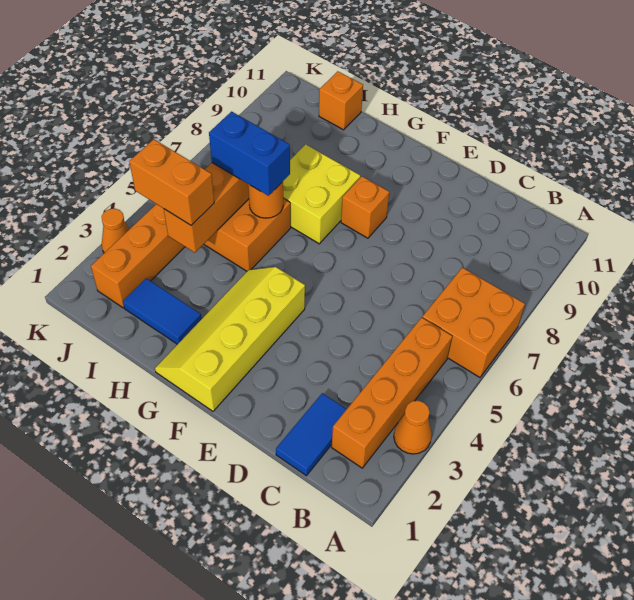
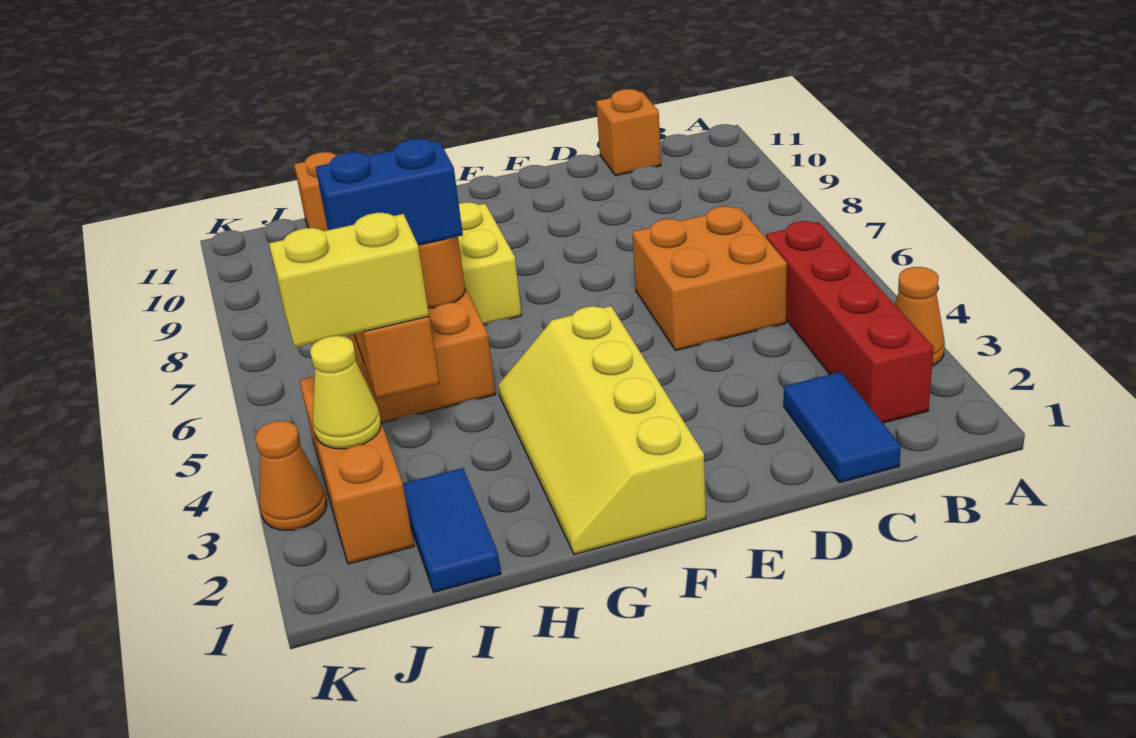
orange 2x2 brick [422,268,525,377] -> orange 2x2 brick moved to [632,206,787,350]
orange 1x4 brick [332,318,452,468] -> red 1x4 brick [766,221,934,423]
orange 1x1 brick [341,176,389,238] -> orange 1x1 brick moved to [596,89,661,176]
blue 1x2 tile [123,278,201,344] -> blue 1x2 tile turned to [403,468,501,592]
orange 1x2 brick [129,139,214,225] -> yellow 1x2 brick [269,213,429,347]
none -> yellow 1x1 cone [310,336,381,449]

